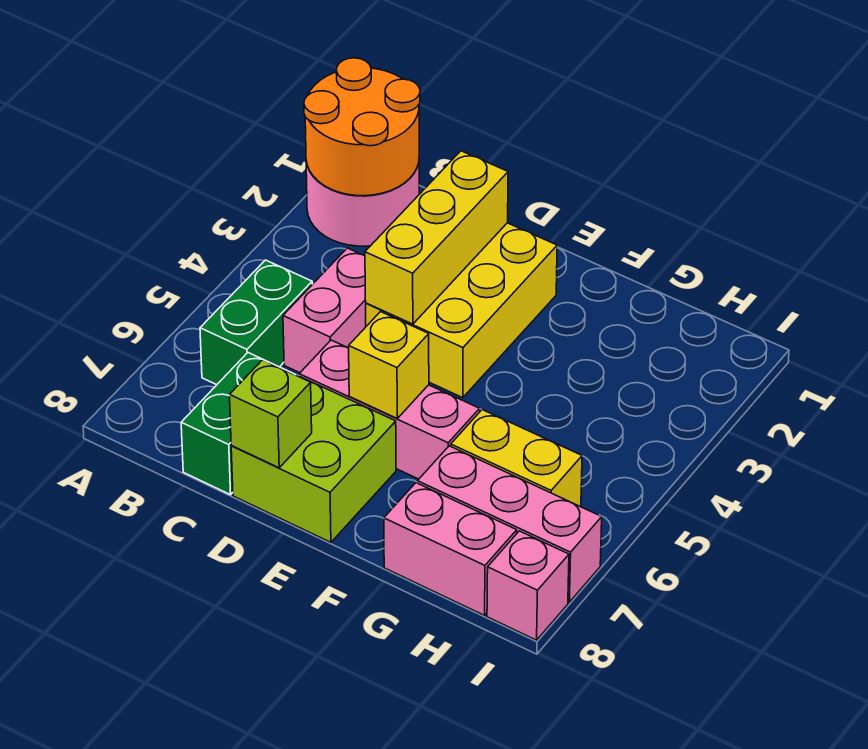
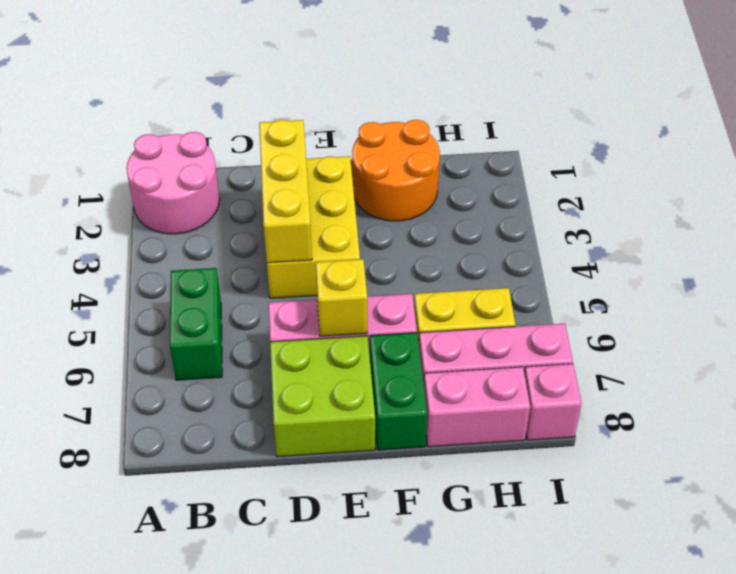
orange 2x2 round brick [304,58,420,196] -> orange 2x2 round brick moved to [352,120,440,221]
pink 1x2 brick [283,248,366,373] -> none
green 1x2 brick [181,353,295,495] -> green 1x2 brick moved to [370,333,427,450]
lime 1x1 brick [230,360,312,468] -> none

